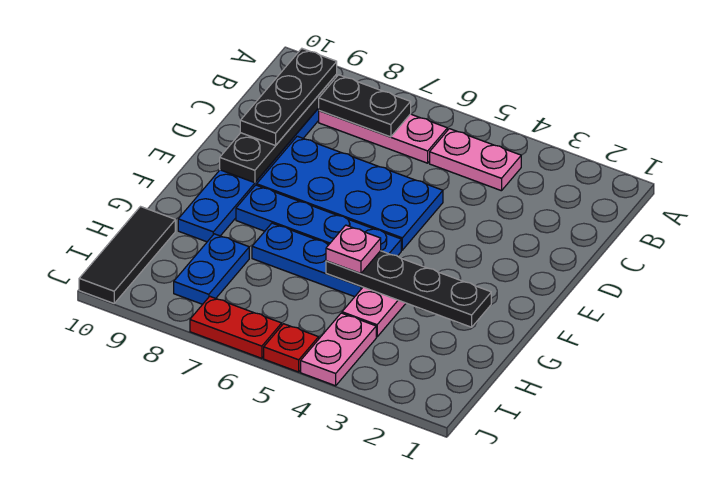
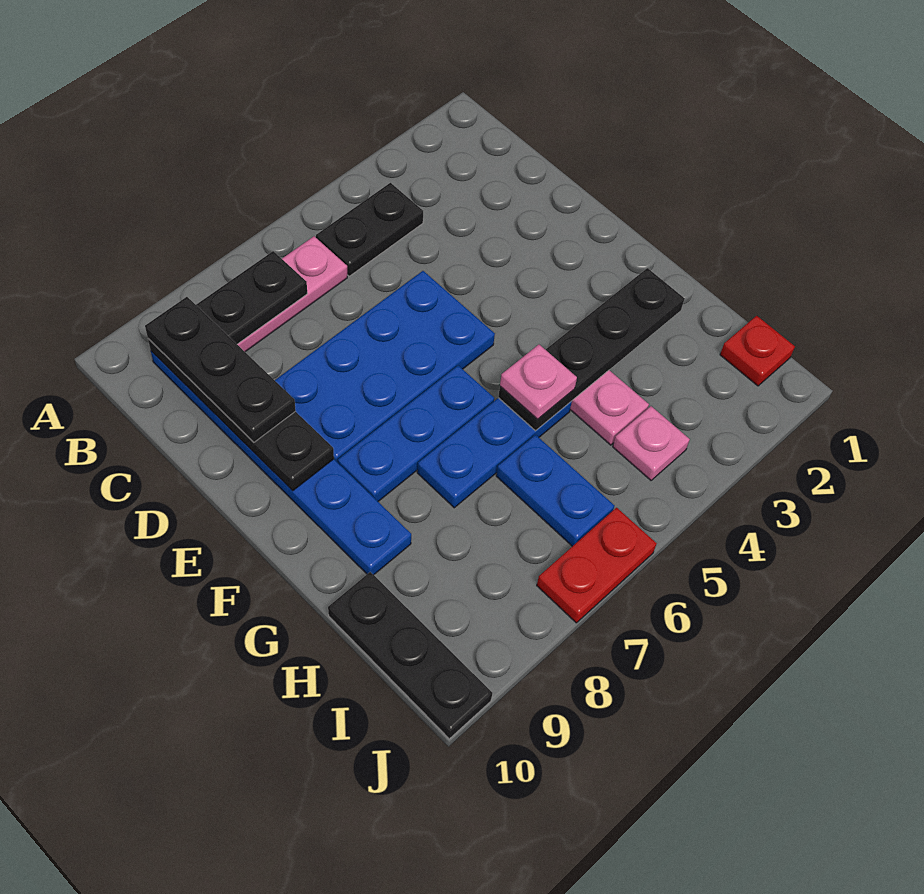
pink 1x2 plate [430,129,521,191] -> black 1x2 plate [316,183,423,276]
blue 1x4 plate [236,185,401,256] -> blue 1x3 plate [338,366,494,501]
blue 1x2 plate [174,234,249,304] -> blue 1x2 plate moved to [496,435,615,546]
black 1x3 tile [79,207,175,303] -> black 1x3 plate [328,572,492,739]
pink 1x2 plate [301,313,376,386] -> pink 1x1 plate [613,406,690,480]
red 1x1 plate [264,324,319,372] -> red 1x1 plate moved to [720,316,795,386]

